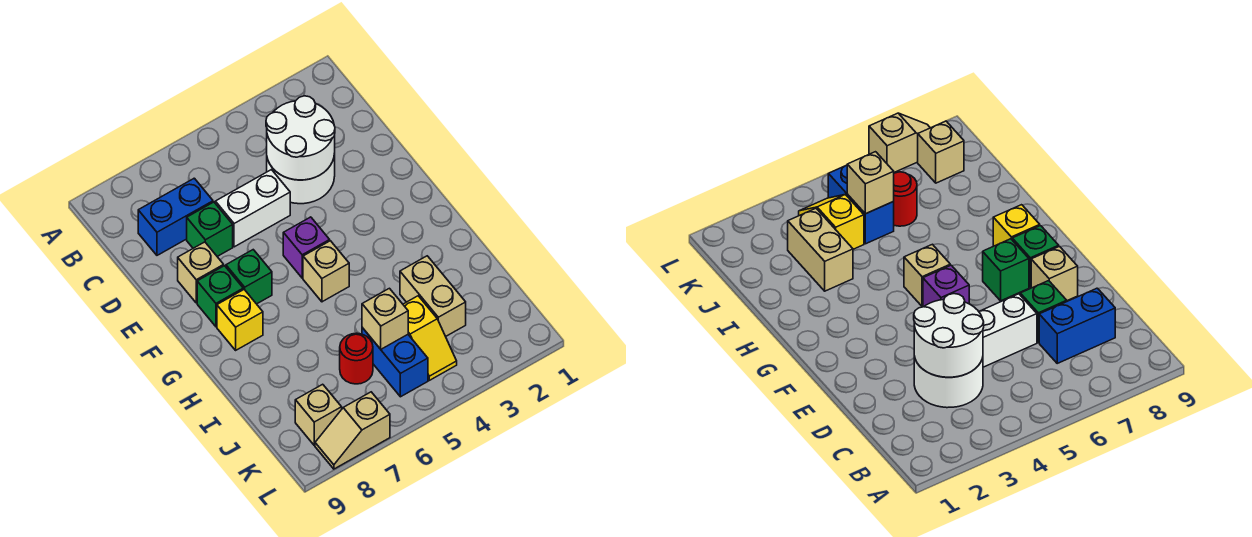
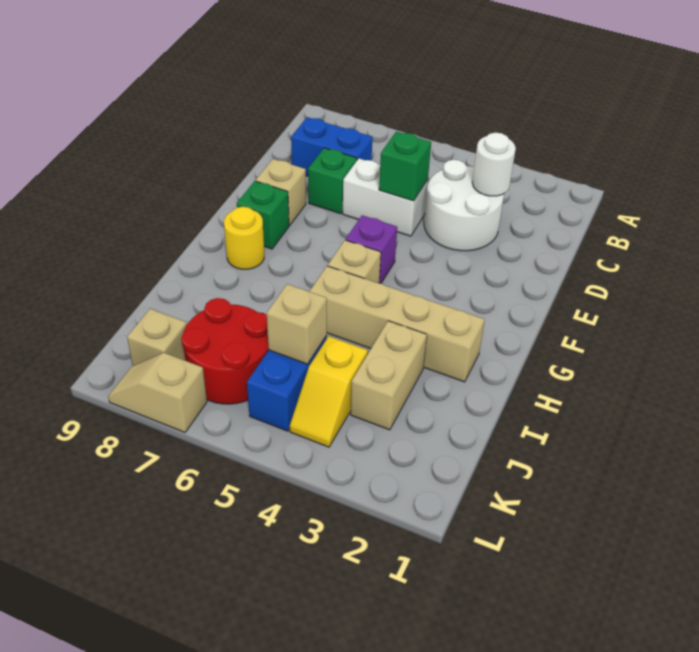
white 2x2 round brick [266,96,335,180] -> white 1x1 round brick [472,133,516,196]
green 1x1 brick [226,250,272,304] -> green 1x1 brick moved to [379,132,431,201]
yellow 1x1 brick [217,290,263,350] -> yellow 1x1 round brick [224,207,264,269]
none -> tan 1x4 brick [309,266,485,382]
red 1x1 round brick [340,333,373,384] -> red 2x2 round brick [181,298,269,404]

